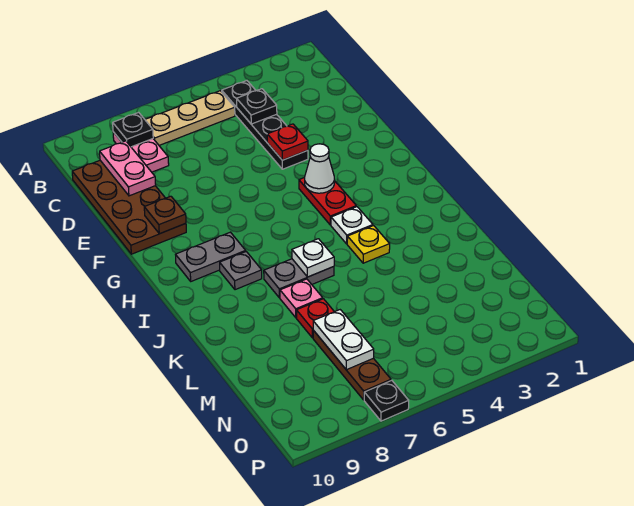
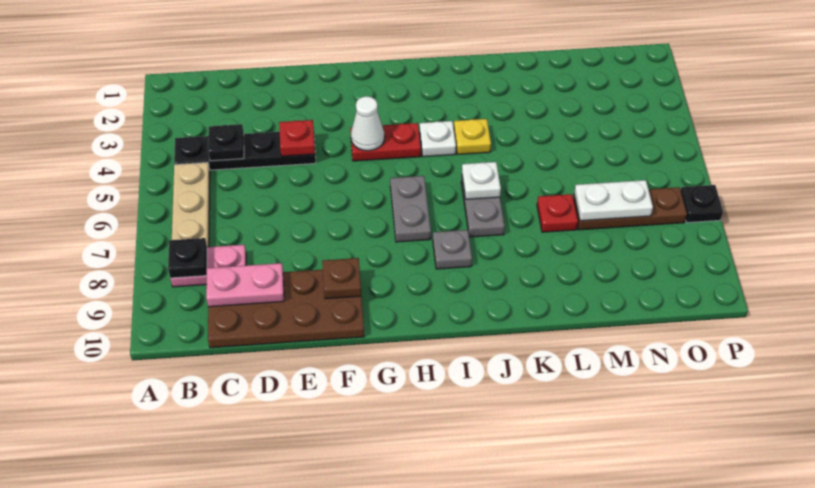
grey 1x2 plate [176,232,246,281] -> grey 1x2 plate moved to [390,176,431,242]
pink 1x1 plate [280,279,323,318] -> none

